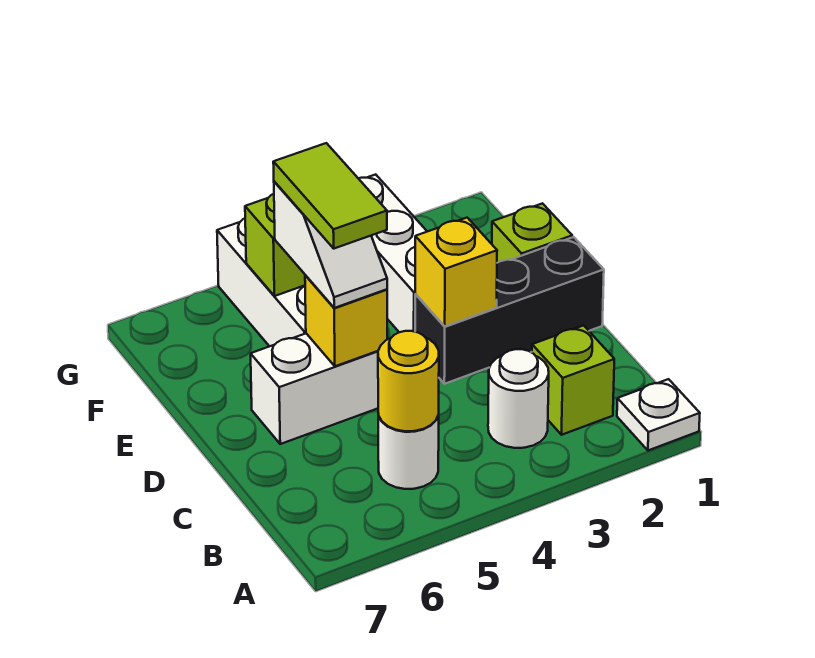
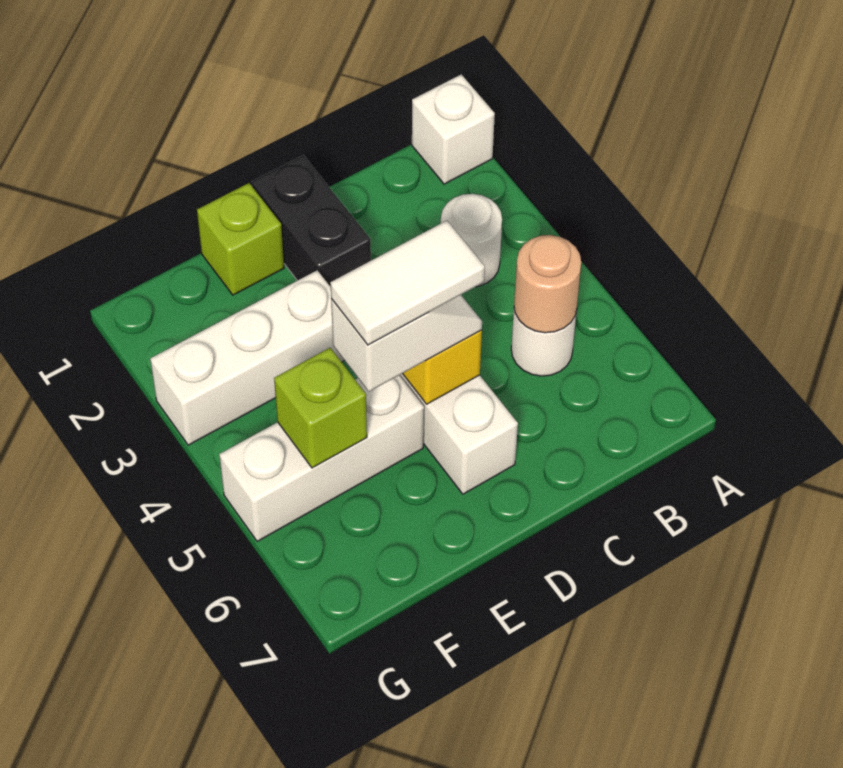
white 1x1 plate [617,379,700,450] -> white 1x1 brick [412,74,495,184]
lime 1x1 brick [532,325,614,435] -> none
yellow 1x1 round brick [378,331,439,431] -> tan 1x1 round brick [514,235,581,333]
black 1x3 brick [415,237,604,384] -> black 1x2 brick [252,155,371,287]
yellow 1x1 brick [415,218,497,326] -> none
lime 1x2 tile [273,143,387,249] -> white 1x2 tile [330,221,485,345]

